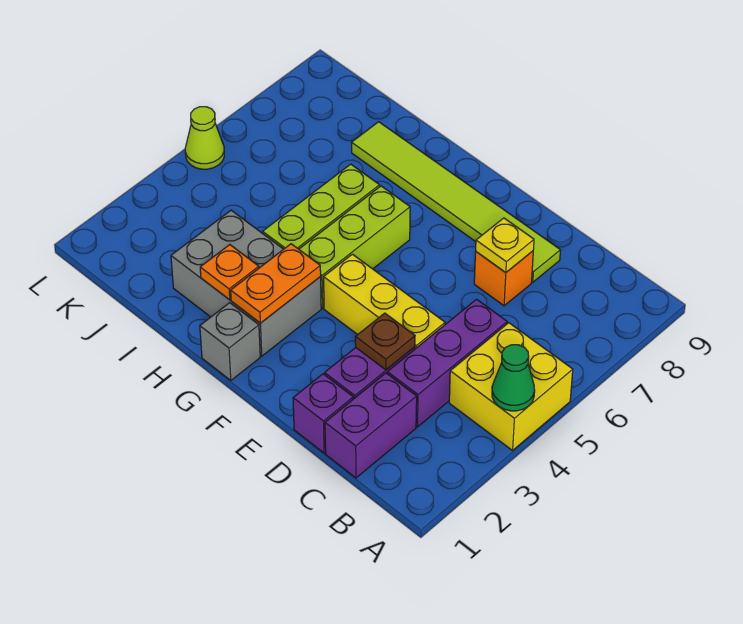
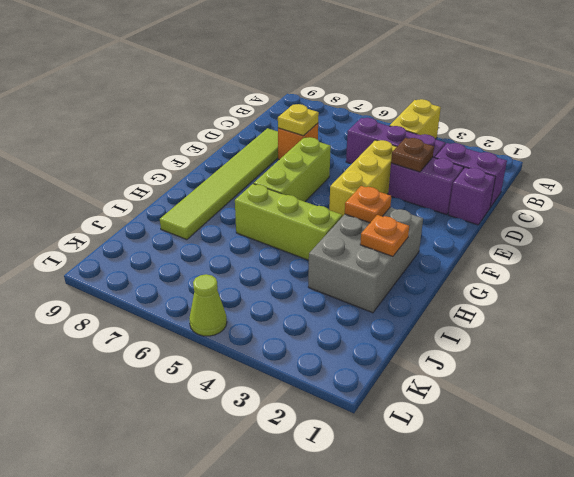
yellow 2x2 brick [449,323,573,450] -> yellow 1x2 brick [390,99,441,139]
green 1x1 cone [492,345,535,411] -> none
grey 1x1 brick [200,303,260,381] -> none
orange 1x2 plate [231,244,321,323] -> orange 1x1 plate [345,186,391,223]
lime 1x3 brick [299,186,410,308] -> lime 1x3 brick turned to [254,137,331,202]

